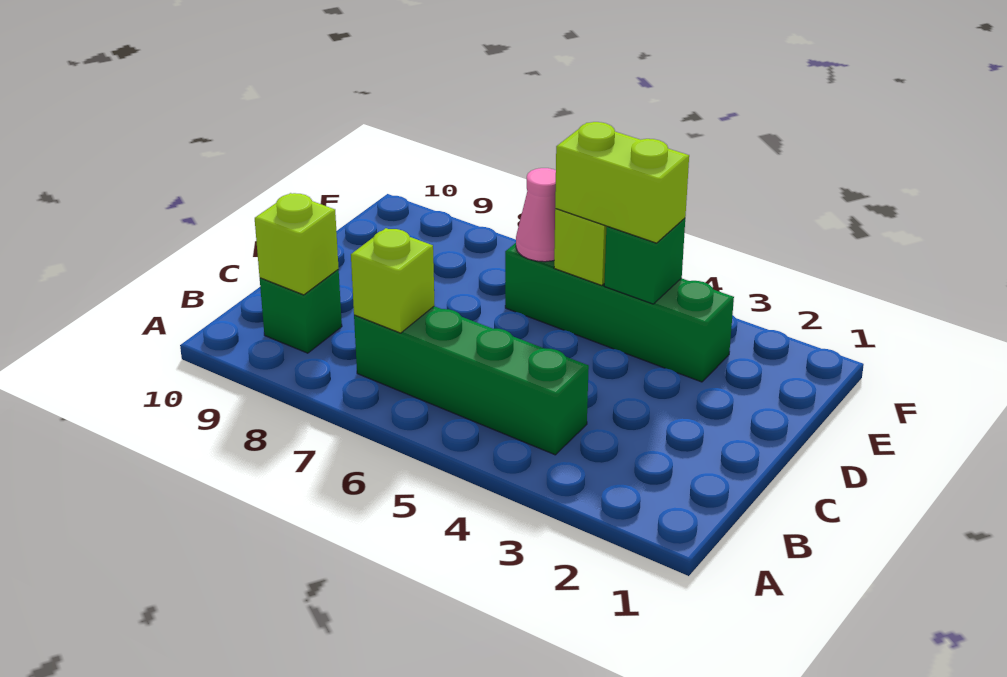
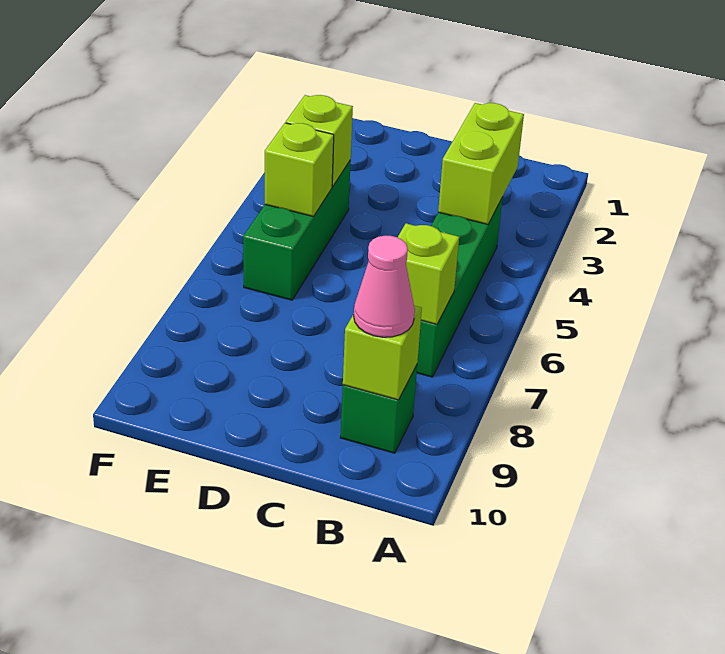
green 1x4 brick [505,243,734,382] -> green 1x3 brick [243,160,351,300]
green 1x1 brick [604,218,685,304] -> lime 1x1 brick [286,95,353,186]
lime 1x2 brick [555,122,689,243] -> lime 1x2 brick moved to [438,103,524,224]
pink 1x1 cone [516,168,556,262] -> pink 1x1 cone moved to [354,236,415,337]

